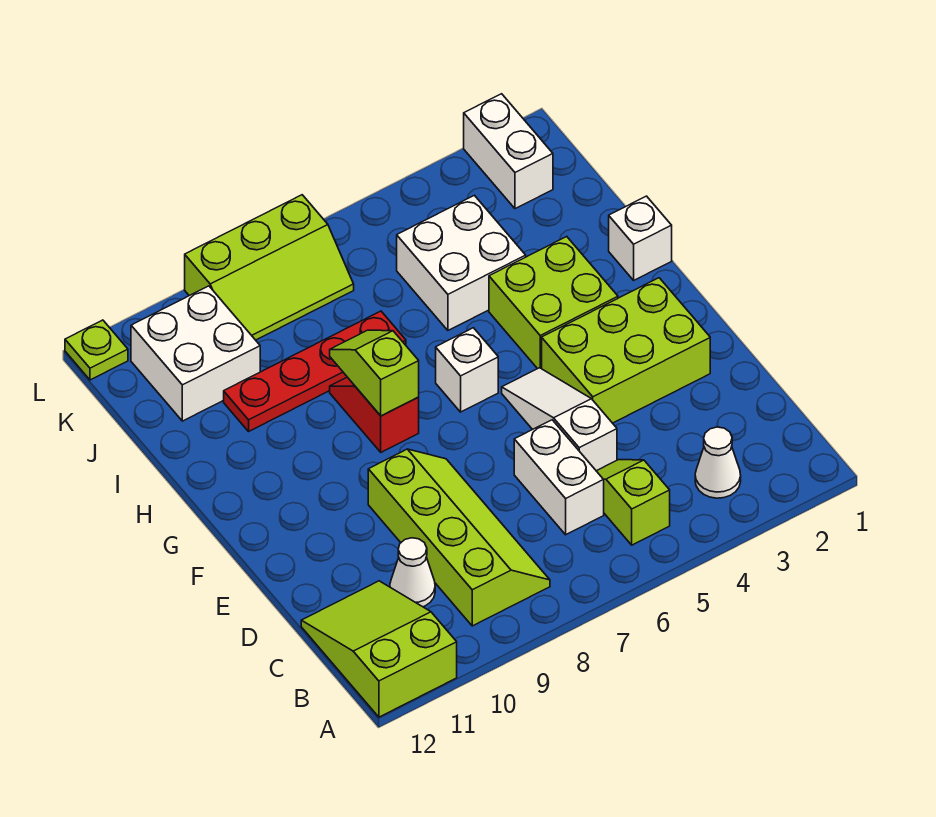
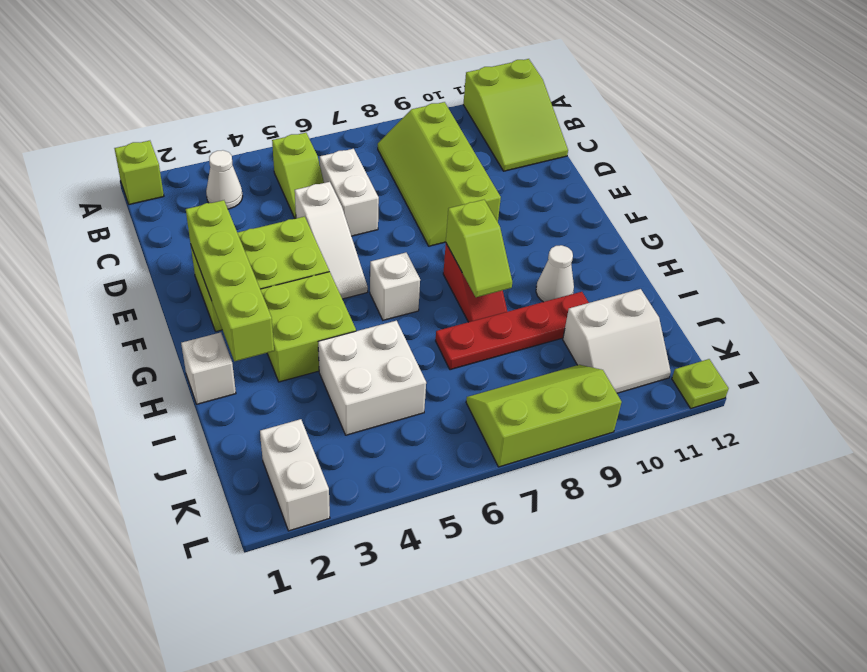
none -> lime 1x1 brick [114,141,164,204]
white 1x1 cone [390,538,435,607] -> white 1x1 cone moved to [536,245,574,302]
none -> lime 1x4 brick [186,200,274,361]
white 2x2 brick [131,286,260,421] -> white 2x2 slope [563,289,671,393]

